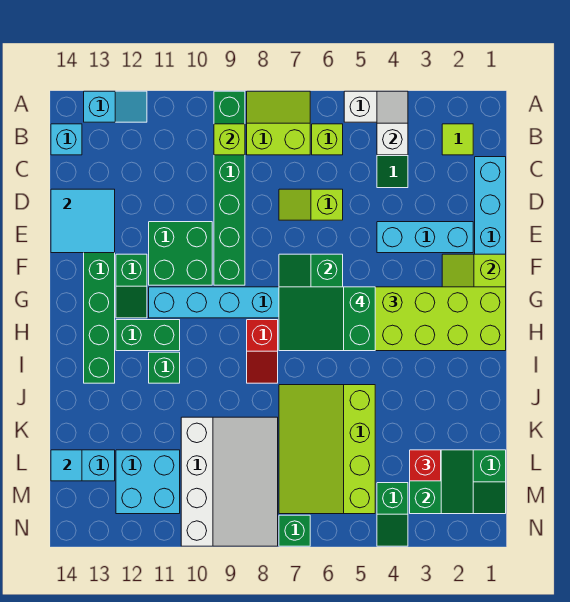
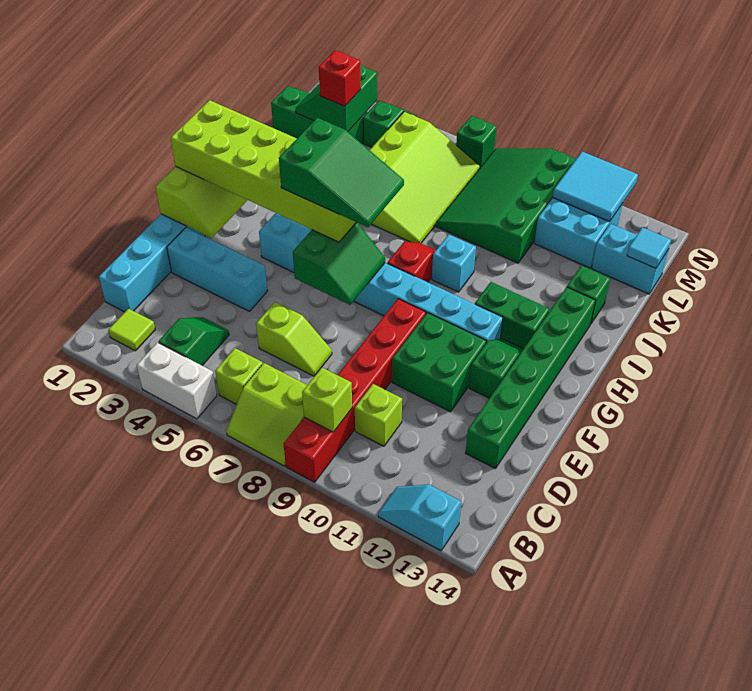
white 1x2 slope [377,91,408,155] -> none
green 1x6 brick [214,91,245,285] -> red 1x6 brick [284,299,426,482]
cyan 1x1 brick [51,124,82,155] -> cyan 1x1 brick moved to [432,235,476,292]
none -> lime 1x1 brick [355,384,402,446]
cyan 2x2 tile [51,189,115,253] -> cyan 2x2 tile moved to [553,152,638,222]
green 1x1 brick [149,352,180,383] -> green 1x1 brick moved to [567,265,610,323]
white 3x4 slope [181,417,278,546] -> green 3x4 slope [436,148,576,263]

